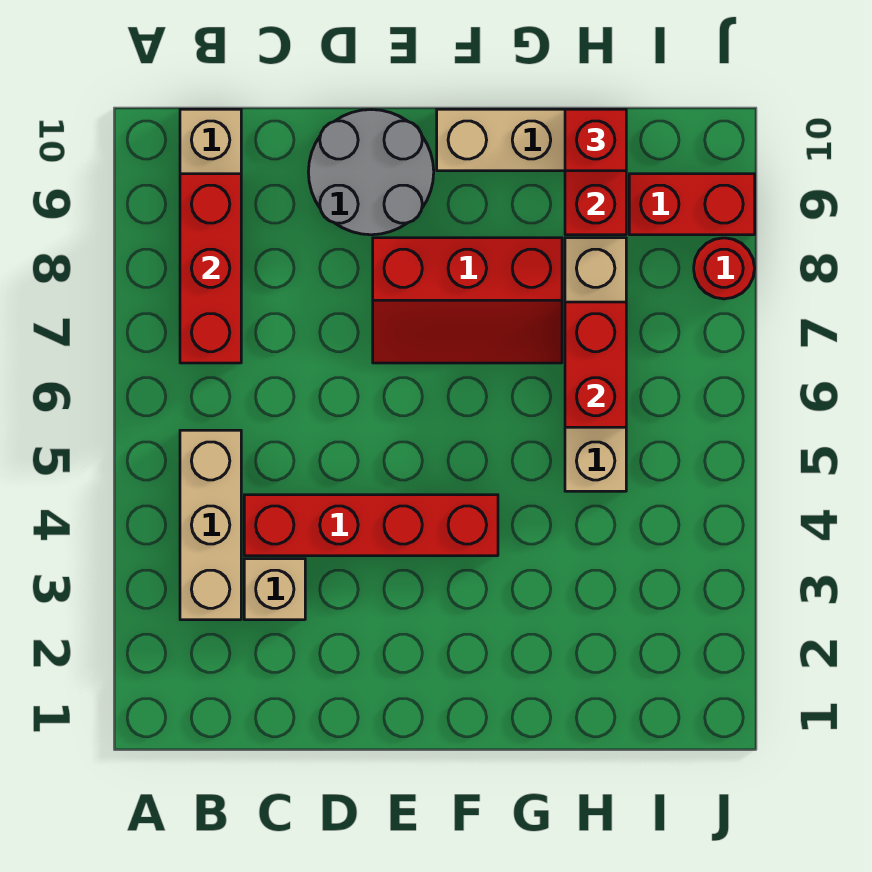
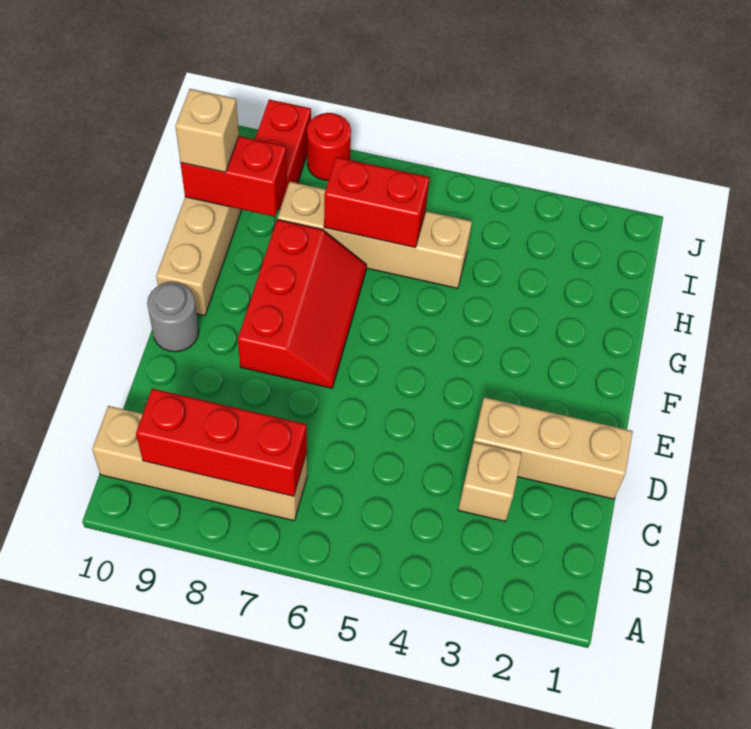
tan 1x3 brick [180,430,241,620] -> tan 1x3 brick moved to [474,397,633,499]
red 1x4 brick [244,495,498,556] -> none
grey 2x2 round brick [308,110,434,235] -> grey 1x1 round brick [147,282,199,352]
red 1x1 brick [565,109,626,171] -> tan 1x1 brick [175,89,239,172]

